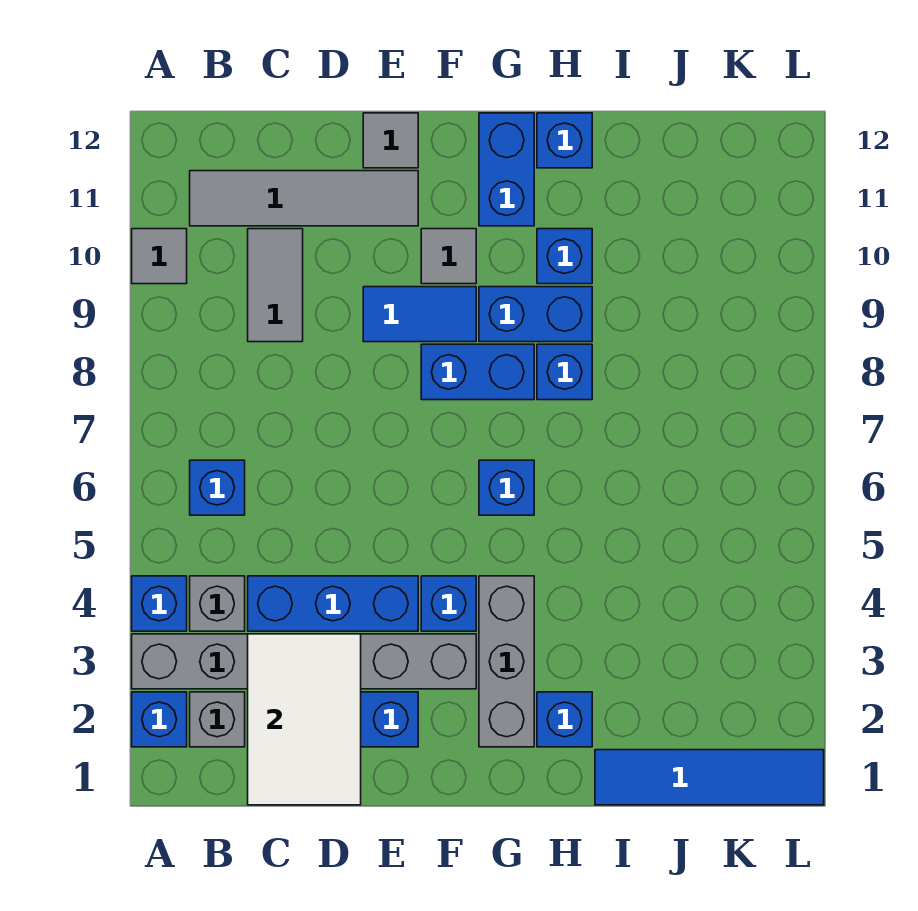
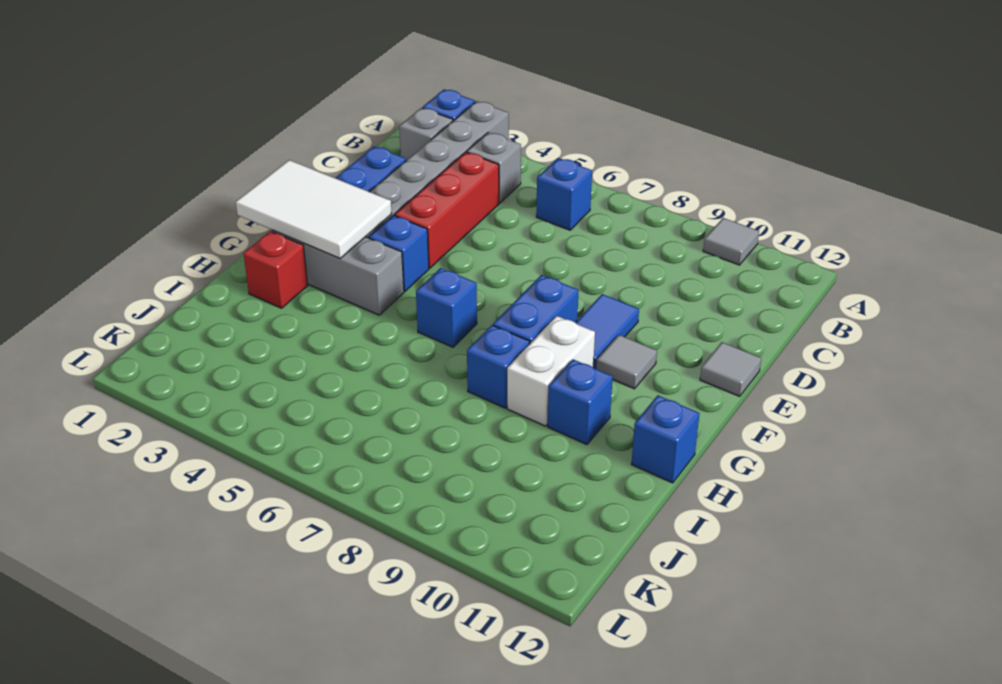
blue 1x1 brick [132,576,187,631] -> none
grey 1x4 tile [190,171,418,226] -> none
white 2x3 tile [248,634,361,805] -> white 2x3 tile moved to [236,160,392,258]
blue 1x3 brick [248,576,418,631] -> red 1x3 brick [395,152,499,268]
grey 1x2 tile [248,229,303,342] -> none
blue 1x2 brick [479,287,592,342] -> white 1x2 brick [507,316,595,426]
blue 1x2 brick [479,113,534,226] -> none
blue 1x1 brick [537,692,592,747] -> red 1x1 brick [243,231,308,308]
blue 1x4 tile [595,750,824,805] -> none

